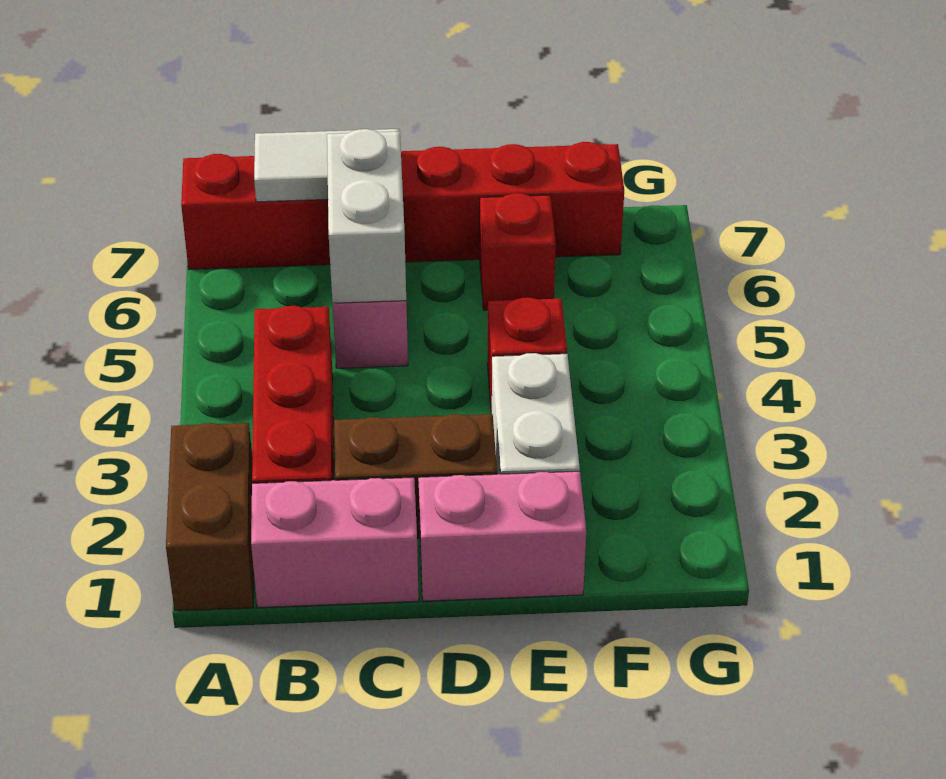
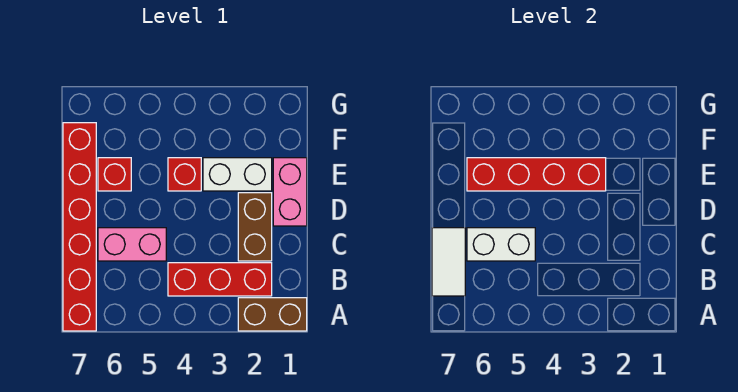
pink 1x2 brick [251,477,419,608] -> none
none -> red 1x4 brick [467,158,606,191]

